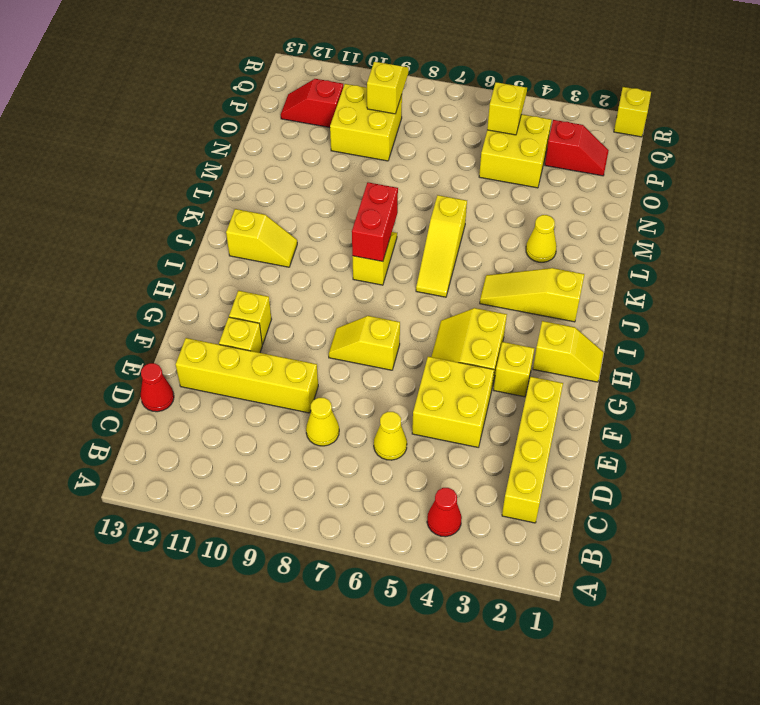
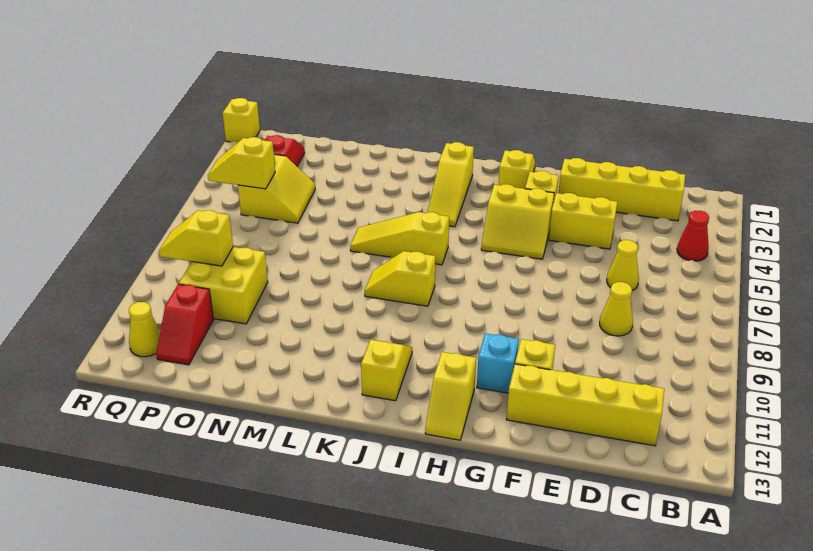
red 1x1 cone [141,363,174,412] -> none
yellow 2x2 brick [412,357,494,447] -> yellow 1x2 brick [549,193,617,249]
yellow 1x4 brick [176,338,318,413] -> yellow 1x4 brick turned to [506,364,664,446]
yellow 1x2 slope [329,316,400,370] -> yellow 1x2 slope moved to [425,352,476,440]
yellow 1x1 brick [229,291,271,344] -> cyan 1x1 brick [477,333,519,393]
yellow 1x3 slope [416,195,467,297] -> yellow 1x3 slope turned to [350,212,449,265]
red 1x2 brick [352,182,398,262] -> none
yellow 1x1 cone [526,215,557,262] -> yellow 1x1 cone moved to [129,302,160,357]
yellow 2x2 brick [479,114,551,188] -> yellow 2x2 slope [238,154,315,223]

